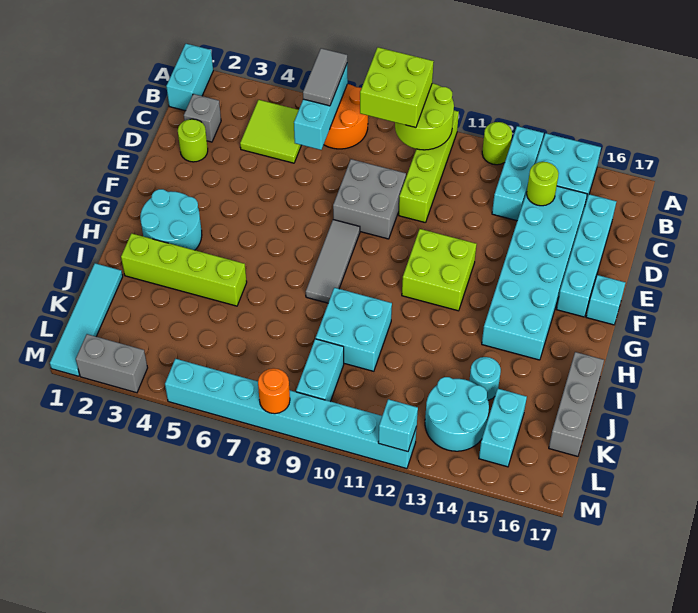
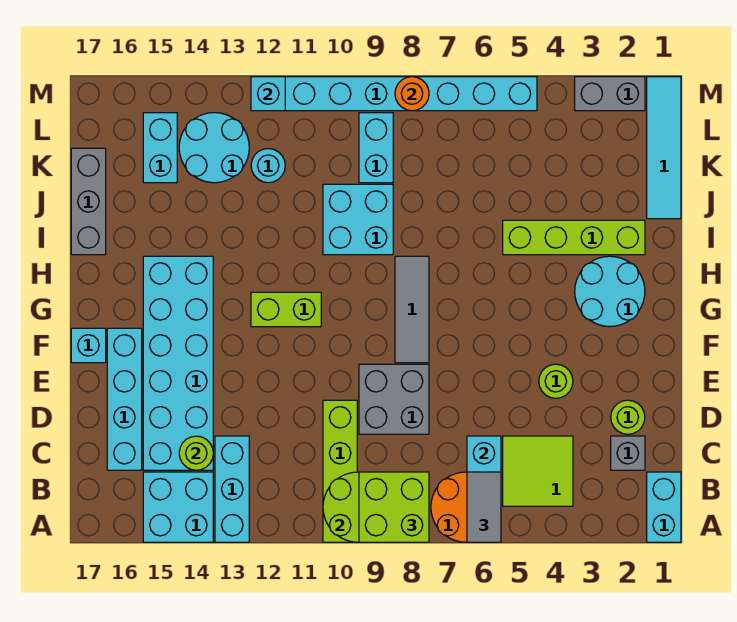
lime 1x1 round brick [482,122,512,165] -> lime 1x1 round brick moved to [539,364,573,398]
lime 2x2 brick [402,229,477,311] -> lime 1x2 brick [251,292,321,327]
cyan 1x1 round brick [469,357,501,400] -> cyan 1x1 round brick moved to [251,149,285,183]

